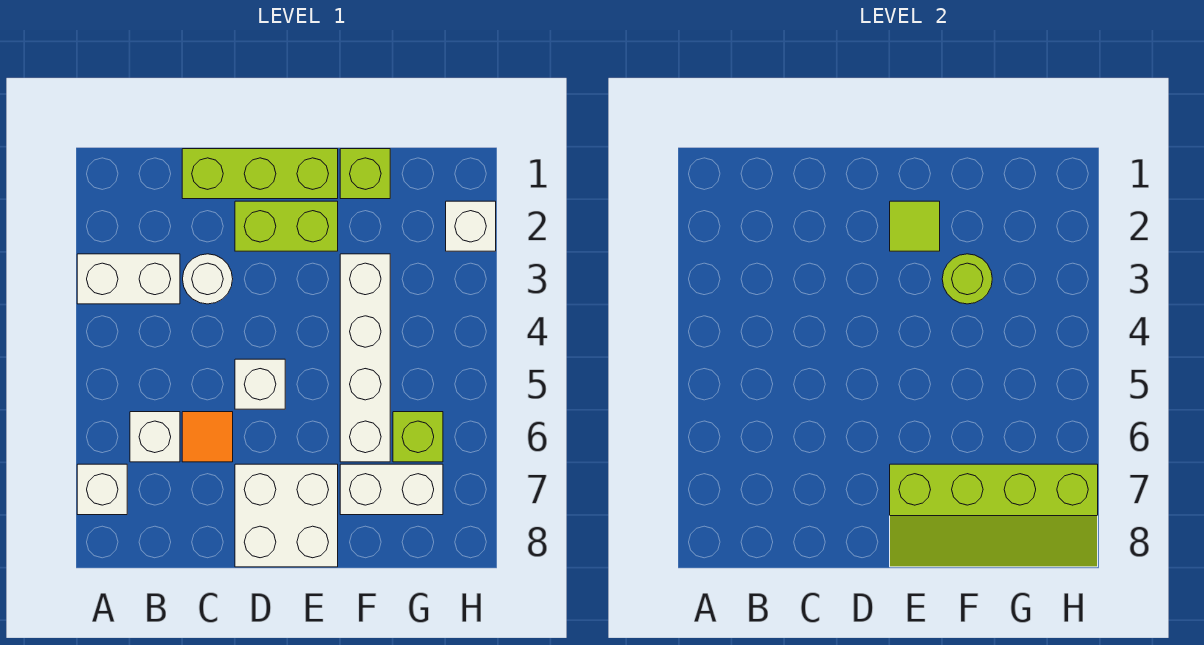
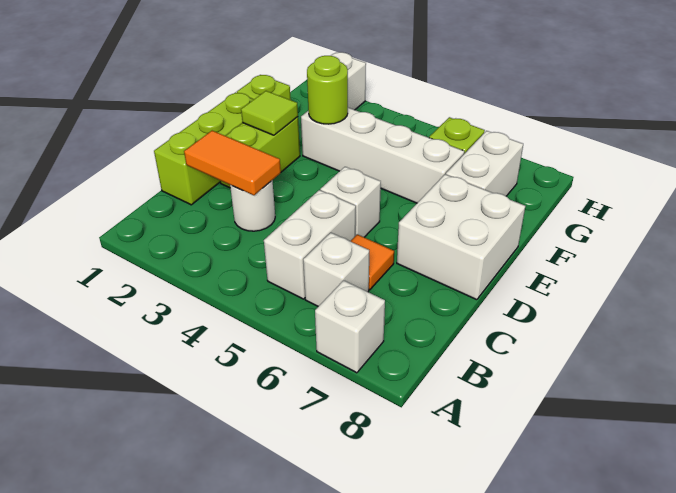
white 1x2 brick [77,254,180,304] -> white 1x2 brick moved to [264,190,356,299]
none -> orange 1x2 tile [184,131,281,195]
lime 2x4 slope [890,464,1098,567] -> none

